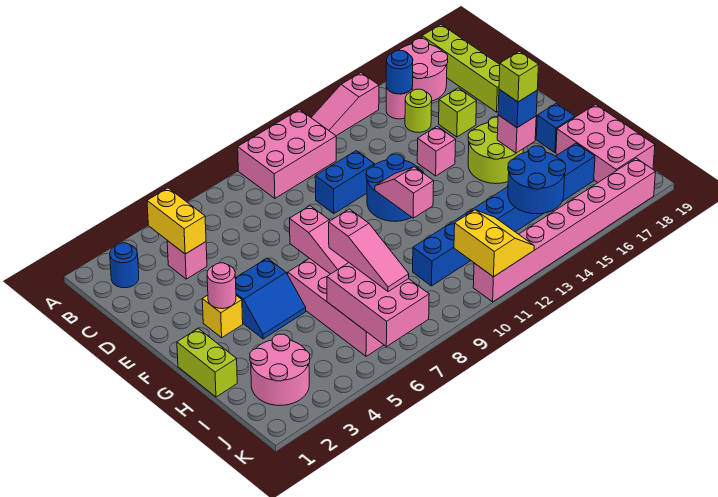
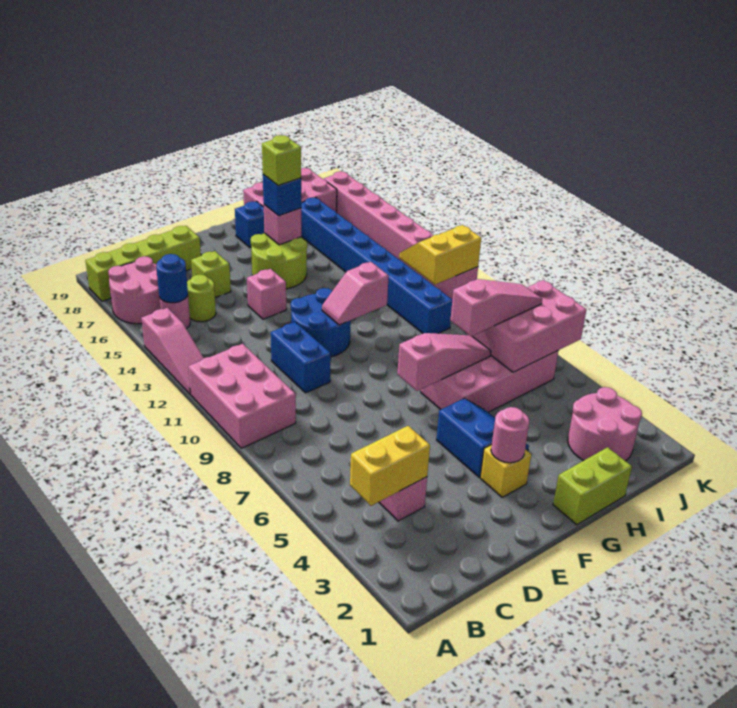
blue 1x1 round brick [110,243,139,288] -> none
blue 2x2 round brick [508,146,566,214] -> none

